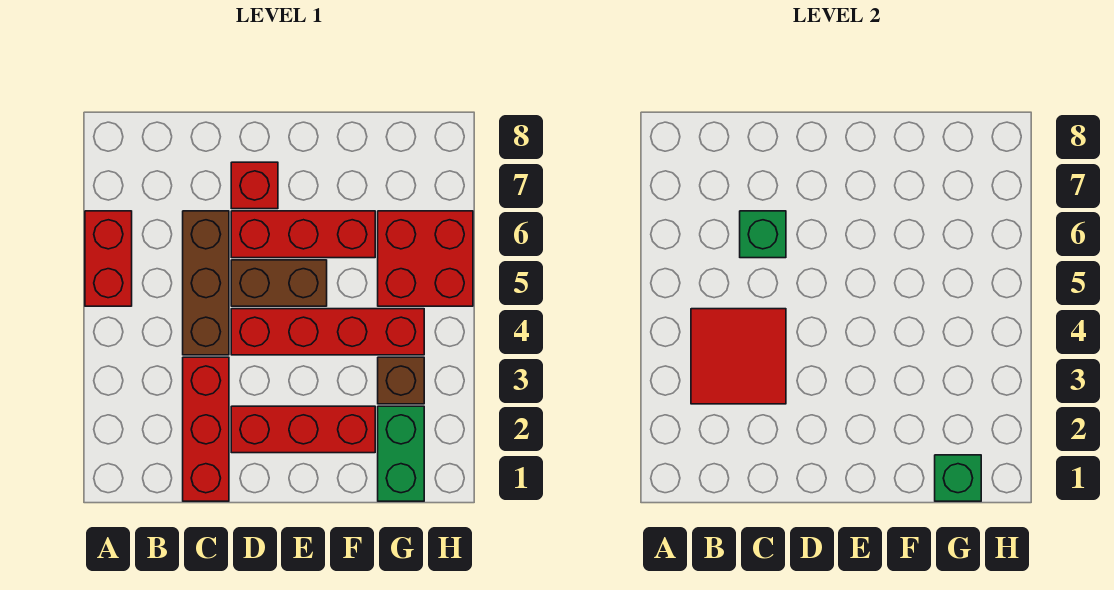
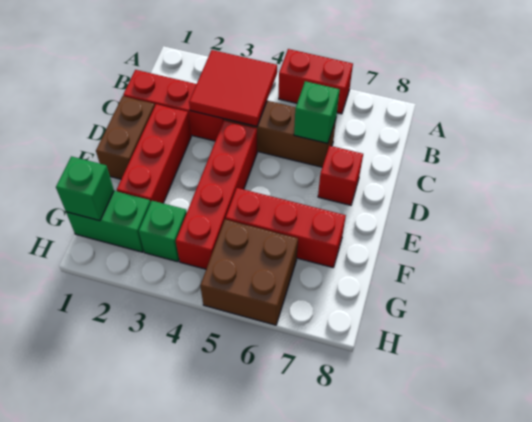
brown 1x2 brick [231,260,327,306] -> brown 1x2 brick moved to [96,96,155,179]
red 1x3 brick [231,211,375,258] -> red 1x3 brick turned to [225,188,346,267]
brown 1x1 brick [378,357,424,404] -> green 1x1 brick [139,201,187,262]
red 2x2 brick [378,211,473,306] -> brown 2x2 brick [200,219,298,325]

